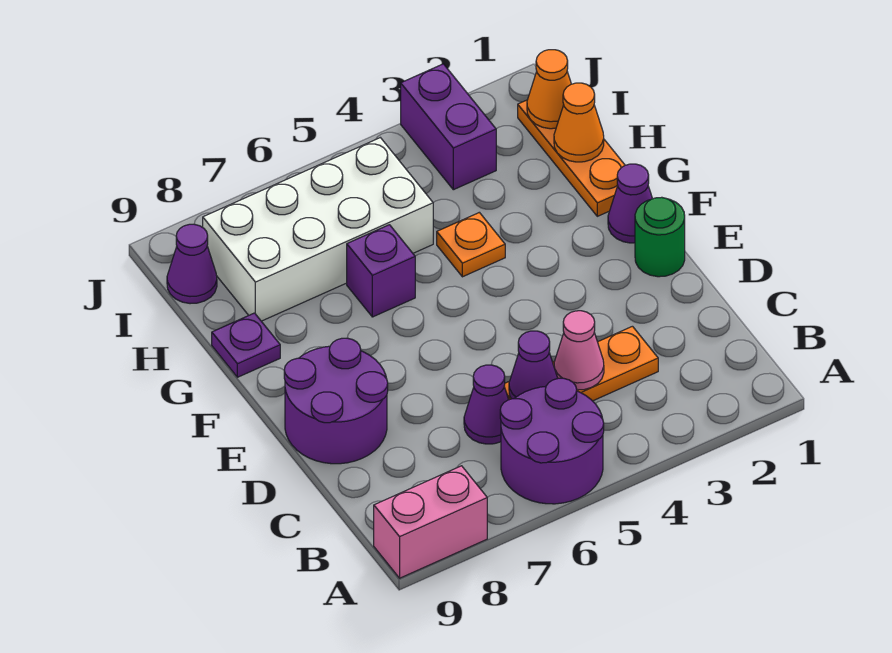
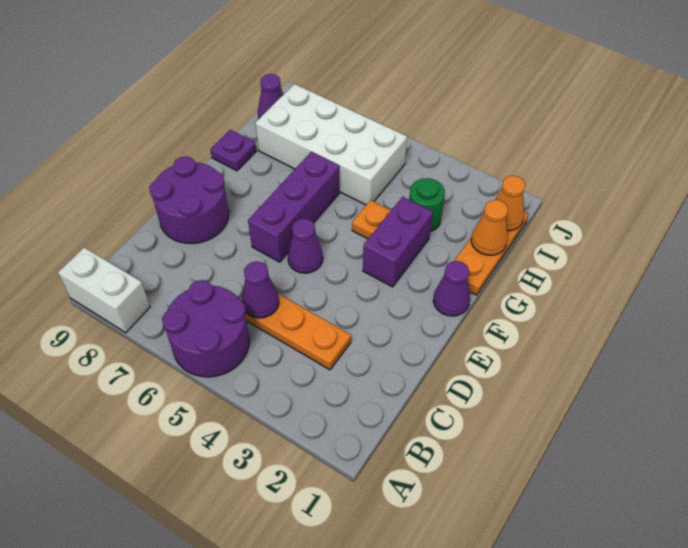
pink 1x2 brick [374,466,487,578] -> white 1x2 brick [58,248,150,333]
pink 1x1 cone [554,311,604,390] -> none
purple 1x1 cone [464,365,509,444] -> purple 1x1 cone moved to [288,219,323,273]
green 1x1 round brick [635,197,685,277] -> green 1x1 round brick moved to [409,178,445,231]
purple 1x1 brick [347,225,415,317] -> purple 1x3 brick [248,152,340,262]
purple 1x2 brick [401,64,496,190] -> purple 1x2 brick moved to [363,197,433,287]

